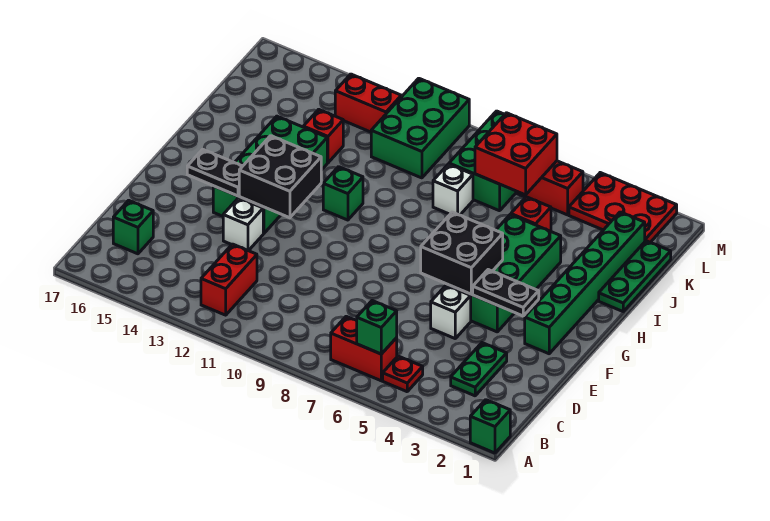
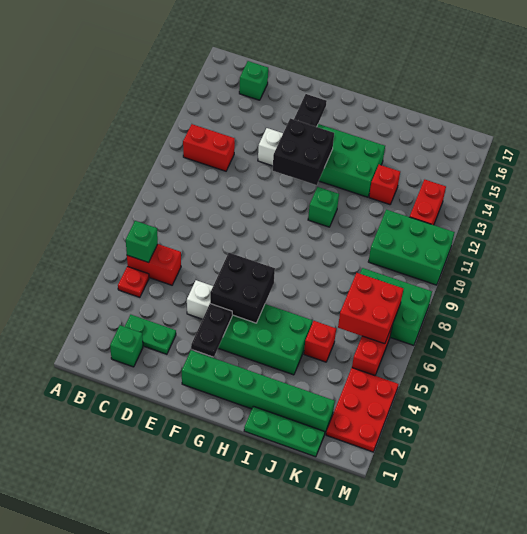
green 1x1 brick [470,400,510,453] -> green 1x1 brick moved to [110,325,143,367]
red 1x2 brick [331,316,397,381] -> red 1x2 brick turned to [127,244,181,285]
white 1x1 brick [433,164,473,215] -> none

